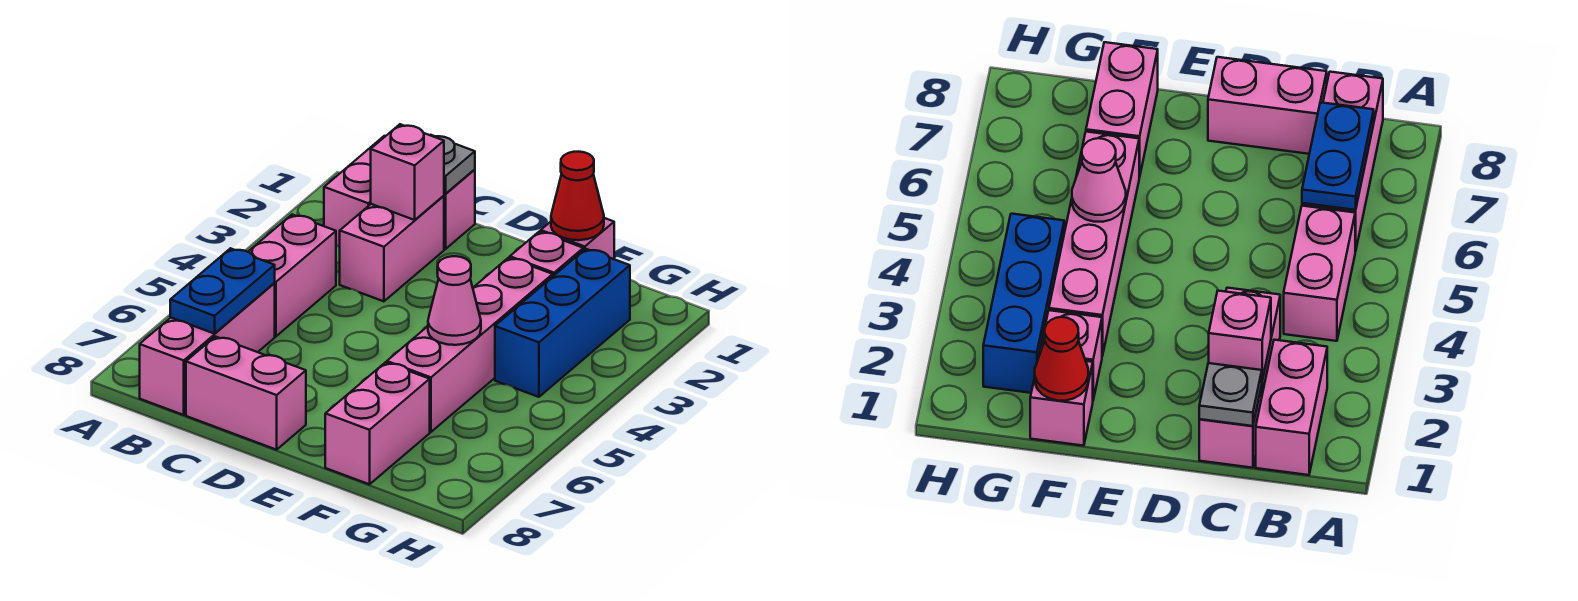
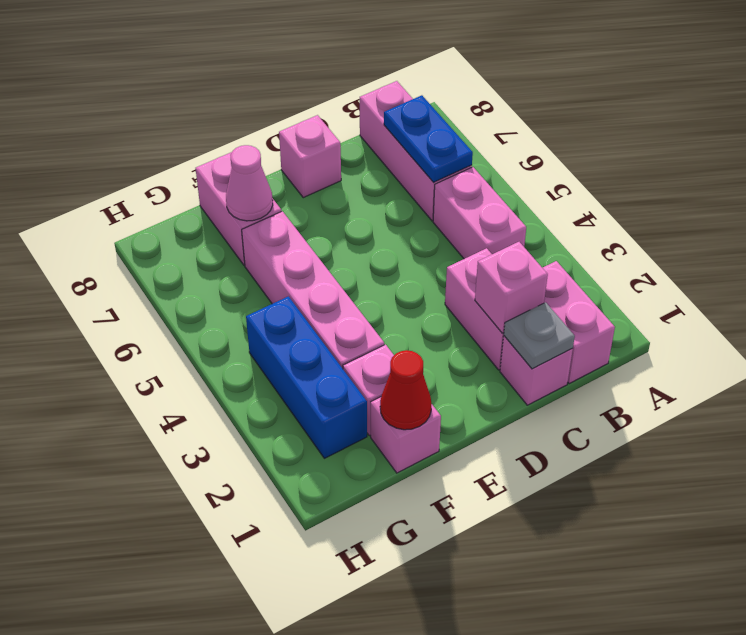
pink 1x2 brick [186,337,306,450] -> pink 1x1 brick [279,115,341,198]
pink 1x1 cone [428,256,481,345] -> pink 1x1 cone moved to [226,145,273,221]

